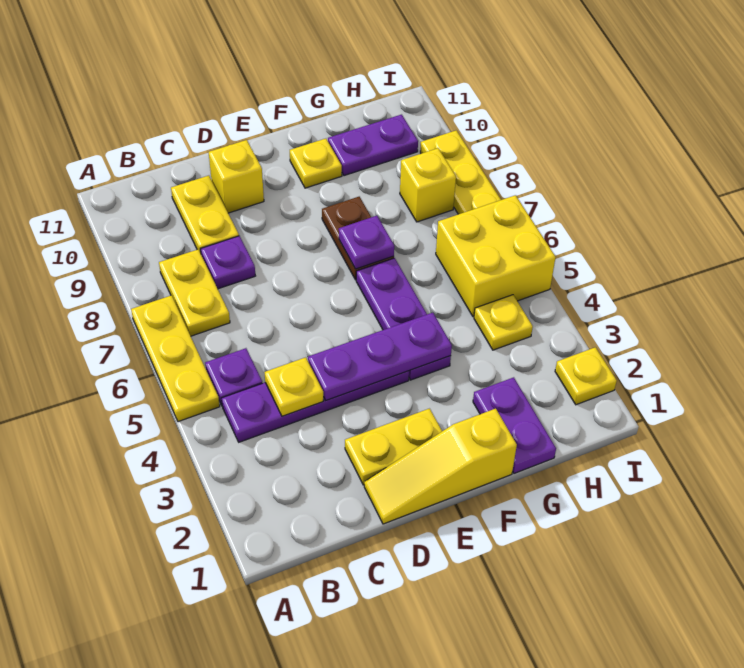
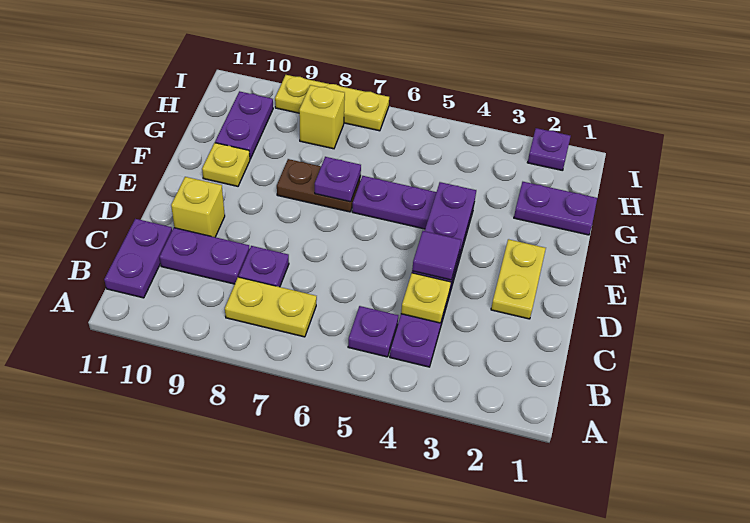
yellow 1x3 plate [131,295,220,422] -> none
none -> purple 1x2 plate [104,219,172,298]
yellow 1x2 plate [171,176,239,253] -> purple 1x2 plate [160,228,250,284]
yellow 1x3 slope [364,409,517,524] -> none
none -> purple 1x1 tile [412,231,461,280]
yellow 1x1 plate [474,295,533,350] -> none
yellow 2x2 brick [436,195,556,317] -> none
yellow 1x1 plate [555,347,617,405] -> purple 1x1 plate [527,128,571,171]

